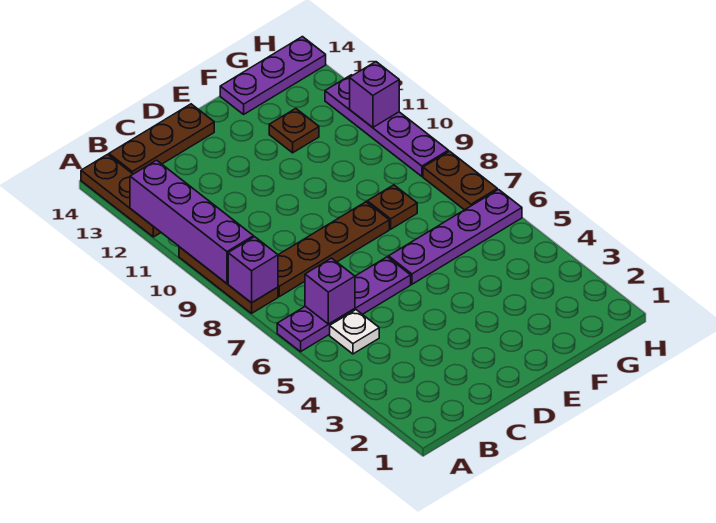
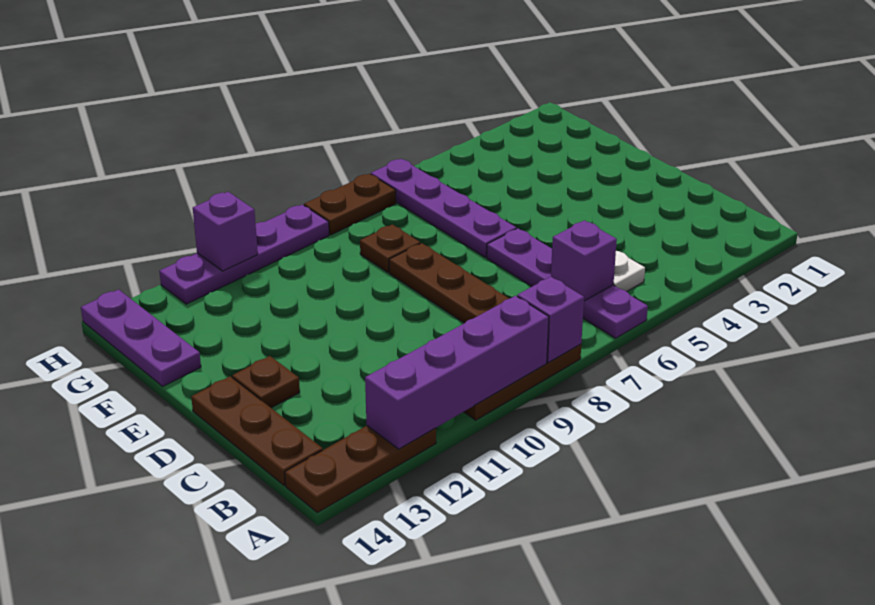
brown 1x1 plate [269,109,319,153] -> brown 1x1 plate moved to [232,356,300,408]

